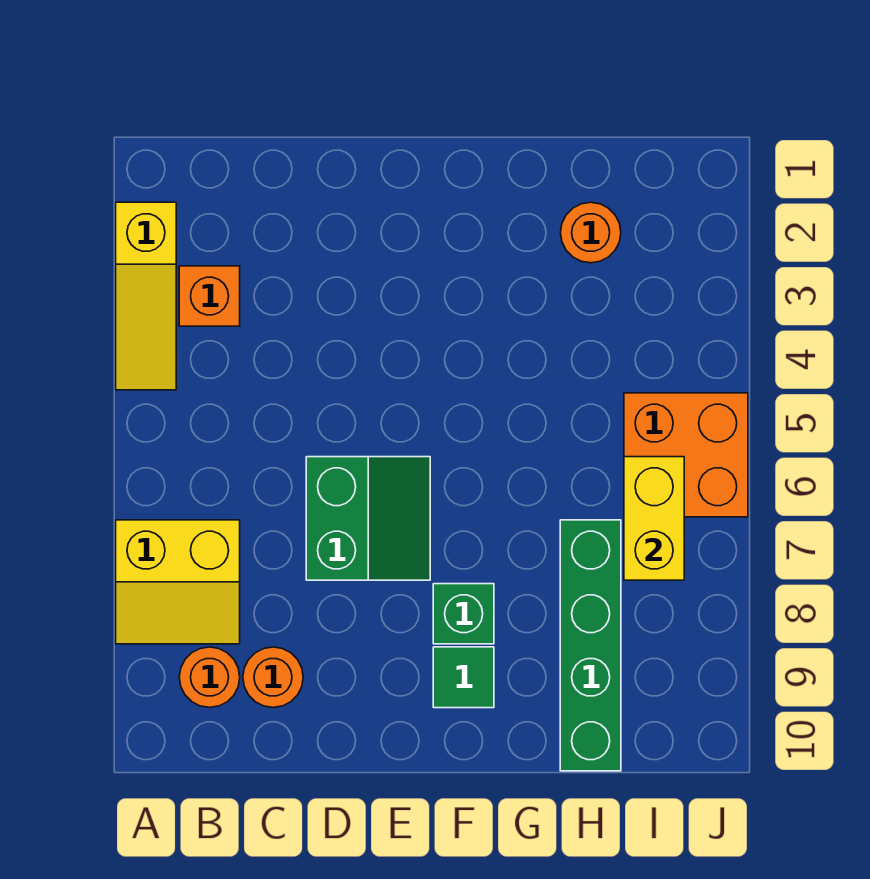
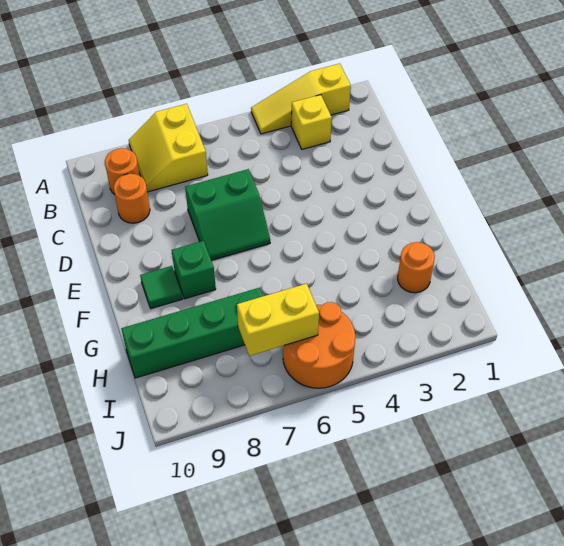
orange 1x1 brick [179,266,240,326] -> yellow 1x1 brick [291,95,332,149]
orange 2x2 brick [624,393,748,517] -> orange 2x2 round brick [283,302,355,388]

